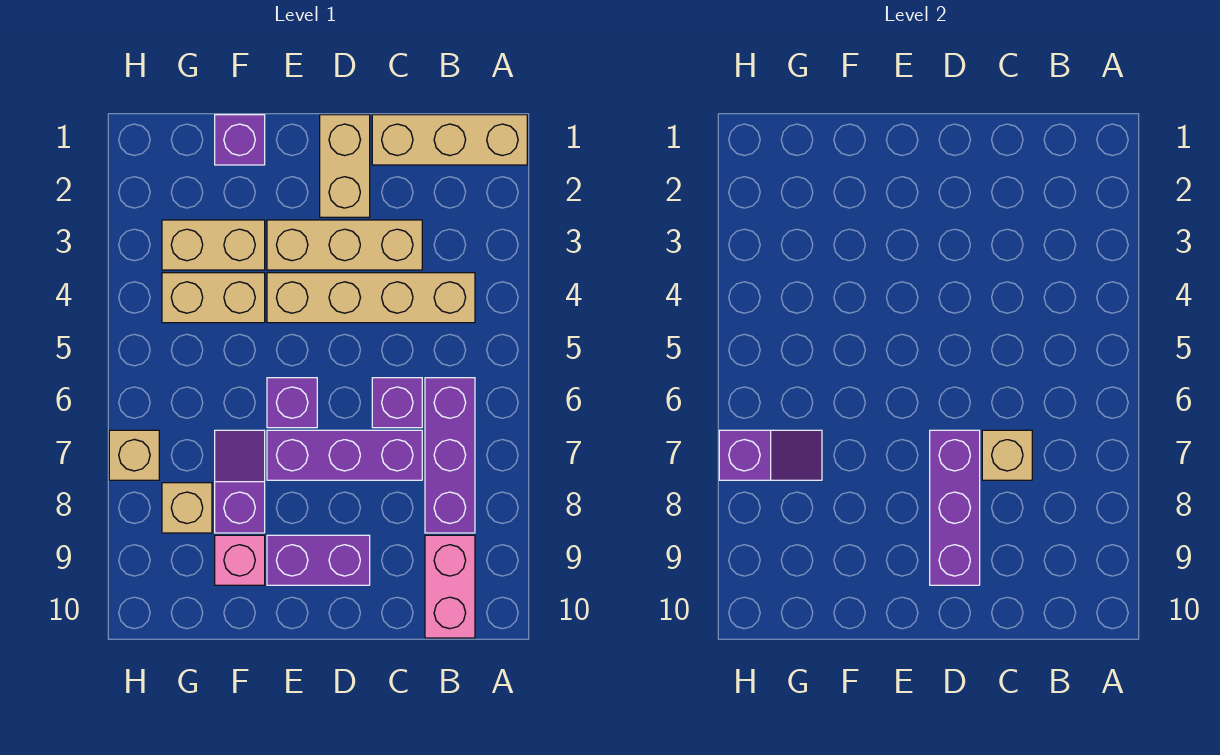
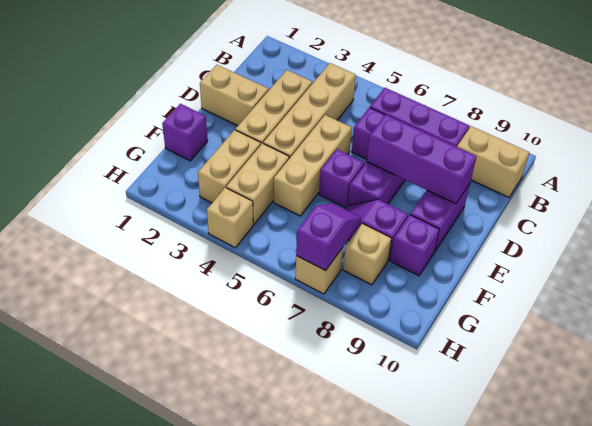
tan 1x3 brick [372,115,527,165] -> tan 1x3 brick moved to [274,115,352,216]
pink 1x2 brick [425,535,475,638] -> tan 1x2 brick [457,126,529,197]
tan 1x1 brick [982,430,1032,480] -> tan 1x1 brick moved to [207,188,253,248]
pink 1x1 brick [215,535,265,585] -> purple 1x1 brick [390,215,439,276]

